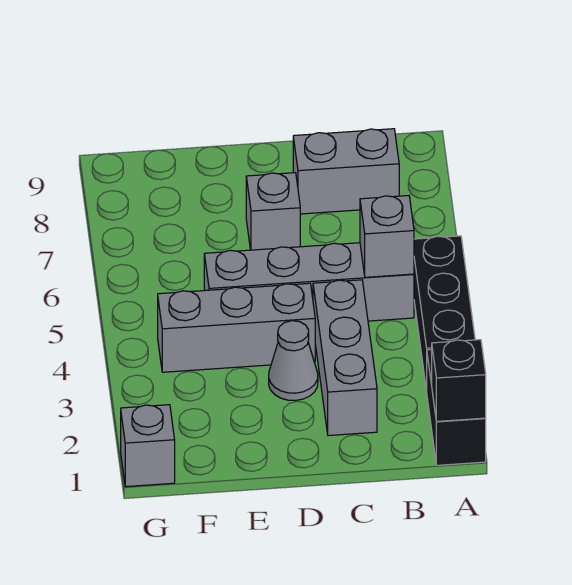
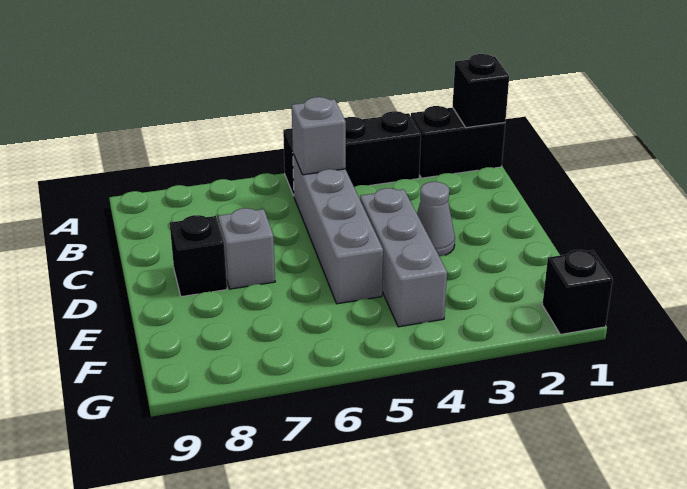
grey 1x2 brick [293,129,399,214] -> none
grey 1x3 brick [313,280,377,436] -> none
none -> black 1x1 brick [170,215,227,297]
grey 1x1 brick [121,405,175,487] -> black 1x1 brick [542,250,613,334]

